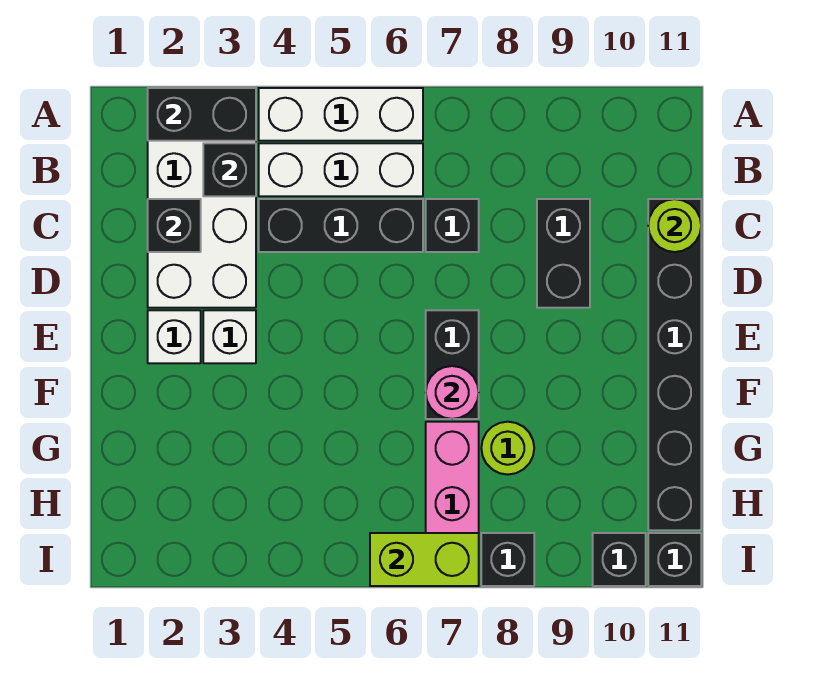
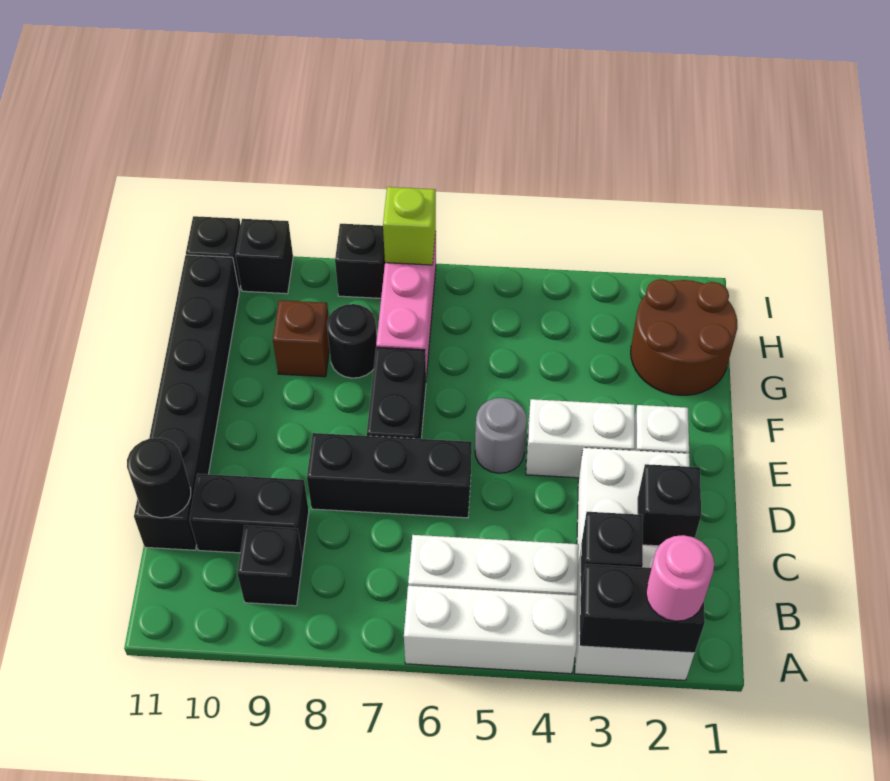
black 1x3 brick [259,199,423,252] -> black 1x3 brick moved to [307,433,472,518]
black 1x1 brick [426,199,479,252] -> black 1x1 brick moved to [237,525,303,606]
black 1x2 brick [537,199,590,308] -> black 1x2 brick turned to [189,474,309,556]
lime 1x1 round brick [648,199,701,252] -> black 1x1 round brick [127,438,191,518]
white 1x1 brick [203,310,256,363] -> white 1x2 brick [526,399,635,478]
none -> grey 1x1 round brick [475,398,527,473]
pink 1x1 round brick [426,366,479,419] -> pink 1x1 round brick moved to [646,535,714,621]
none -> brown 2x2 round brick [631,279,737,395]
lime 1x1 round brick [481,422,534,475] -> black 1x1 round brick [327,304,377,378]
none -> brown 1x1 brick [273,300,329,377]
lime 1x2 brick [370,533,479,586] -> lime 1x1 brick [383,187,436,265]

